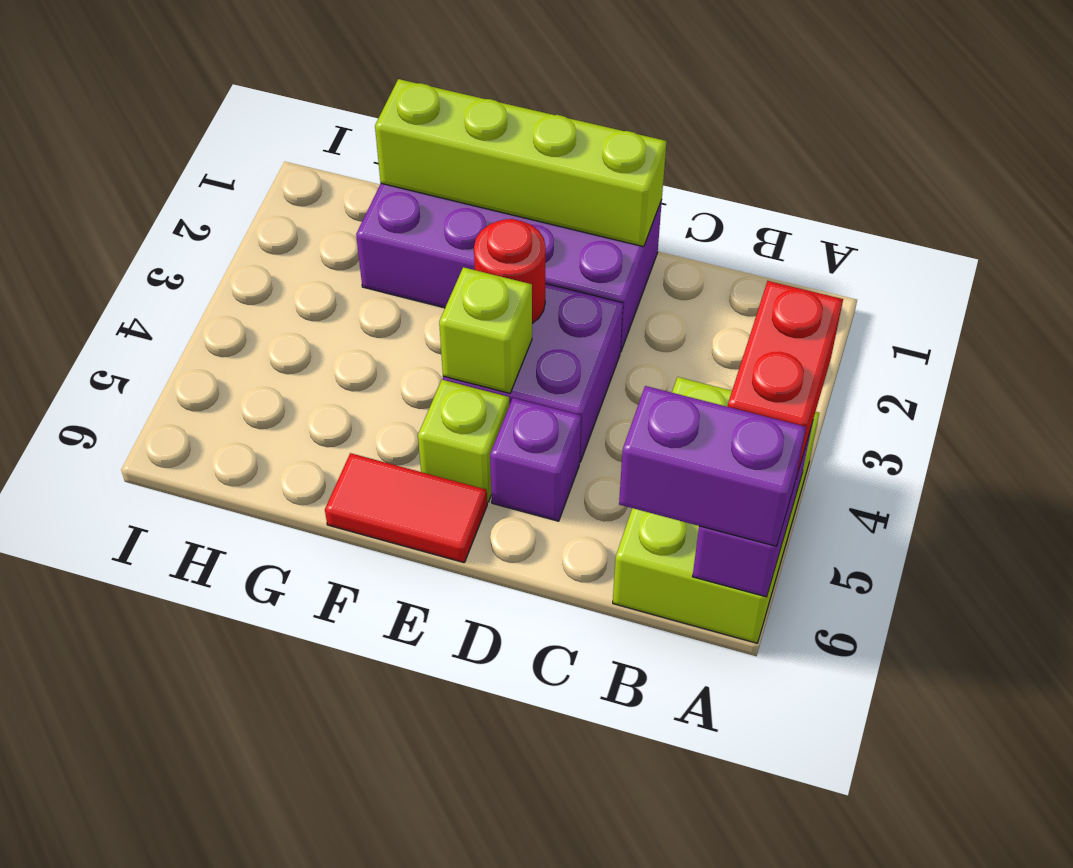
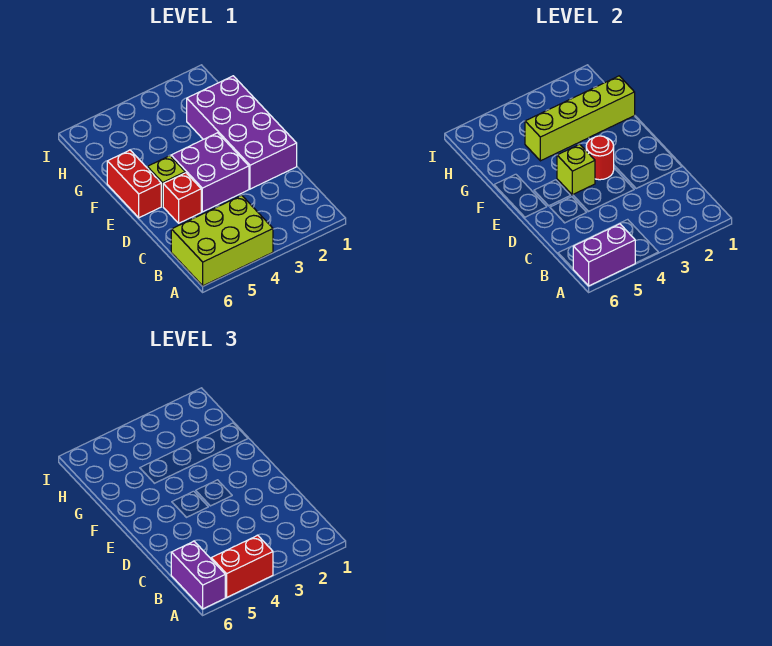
lime 1x4 brick [375,79,666,247] -> lime 1x4 brick turned to [525,76,635,161]
purple 1x1 brick [490,398,581,521] -> red 1x1 brick [163,173,201,223]
red 1x2 tile [325,453,487,563] -> red 1x2 brick [107,150,161,218]

